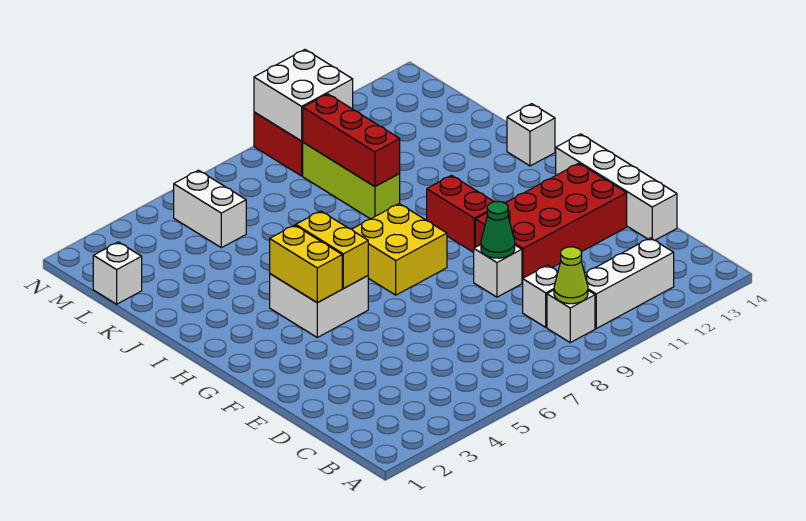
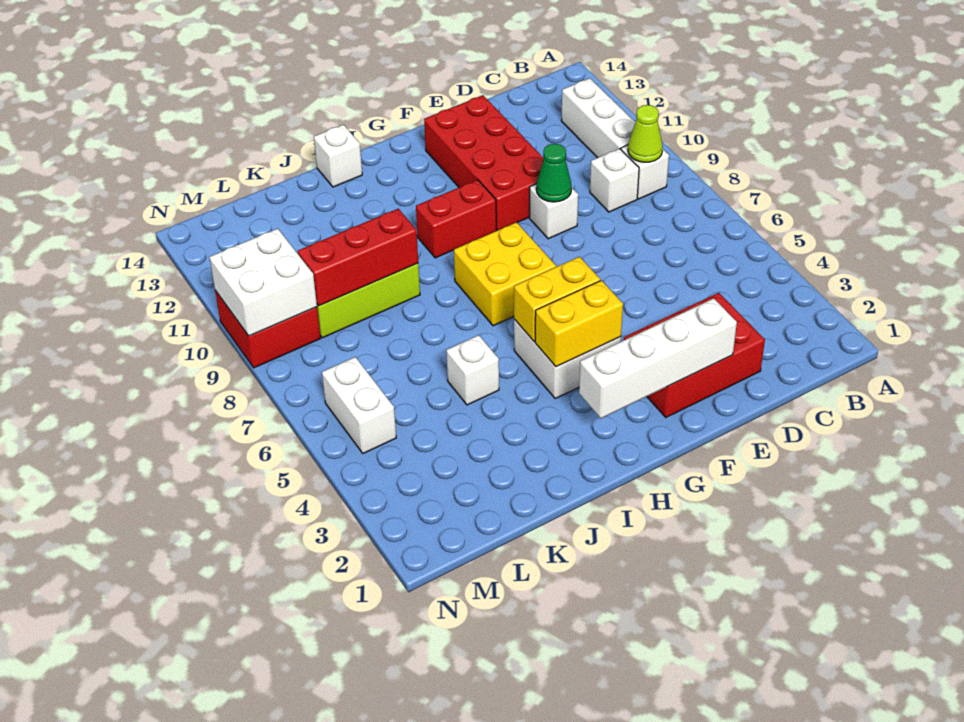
none -> red 2x3 brick [624,293,765,417]
white 1x4 brick [556,134,677,240] -> white 1x4 brick moved to [579,298,737,418]
white 1x1 brick [93,242,142,304] -> white 1x1 brick moved to [446,335,499,405]
white 1x2 brick [174,170,246,248] -> white 1x2 brick turned to [322,357,396,453]

